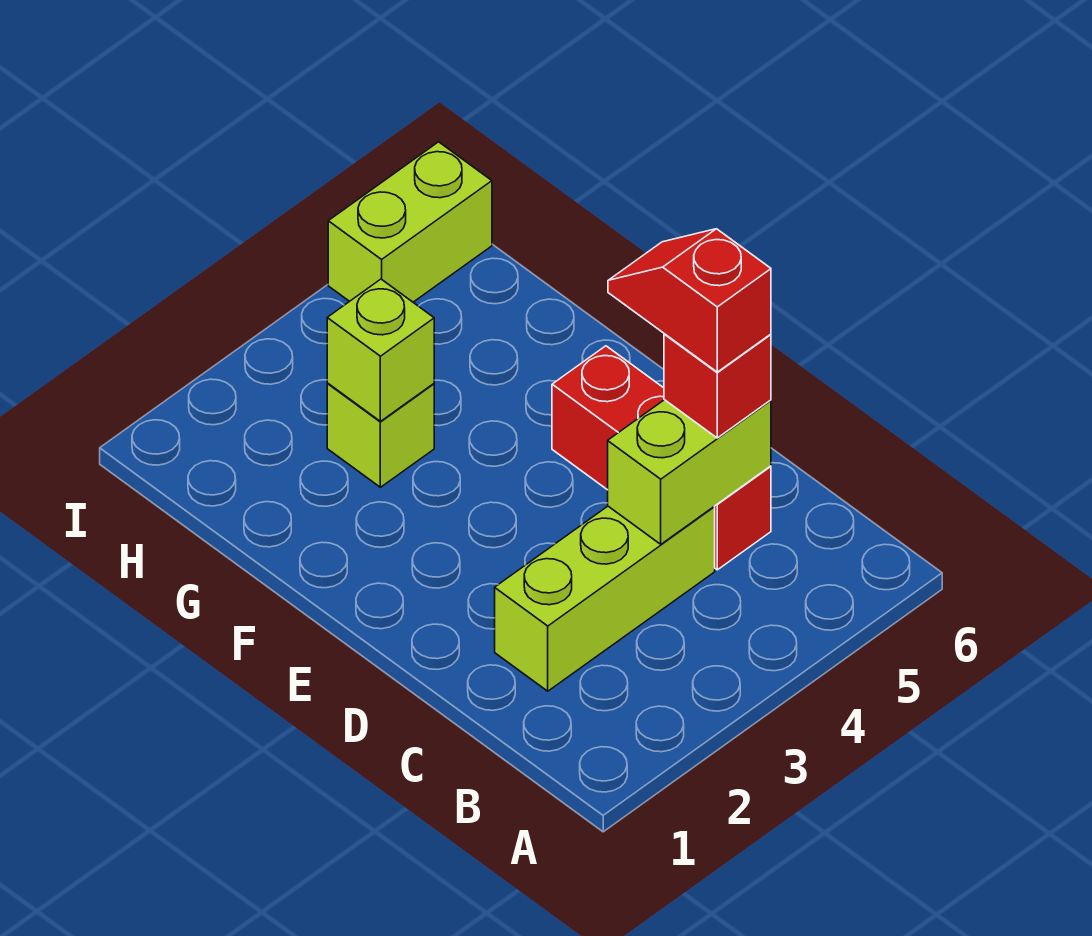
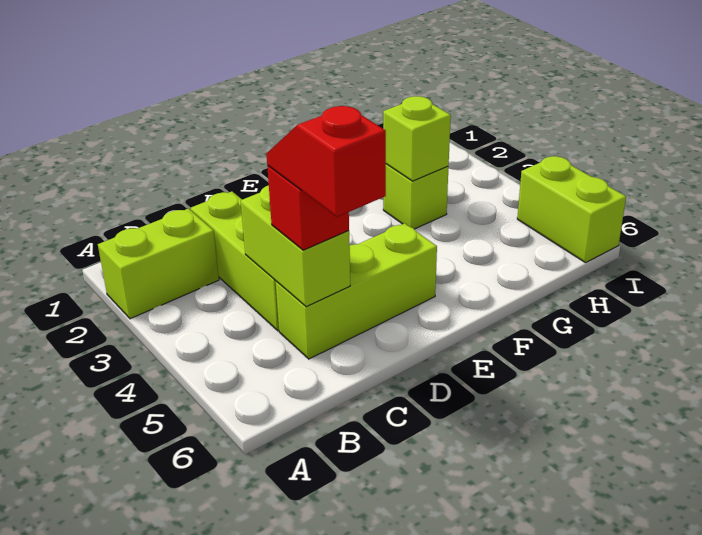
none -> lime 1x2 brick [98,209,219,319]
red 1x3 brick [552,346,771,570] -> lime 1x3 brick [276,223,437,359]
red 1x2 slope [608,229,771,372] -> red 1x2 slope turned to [266,106,386,217]

